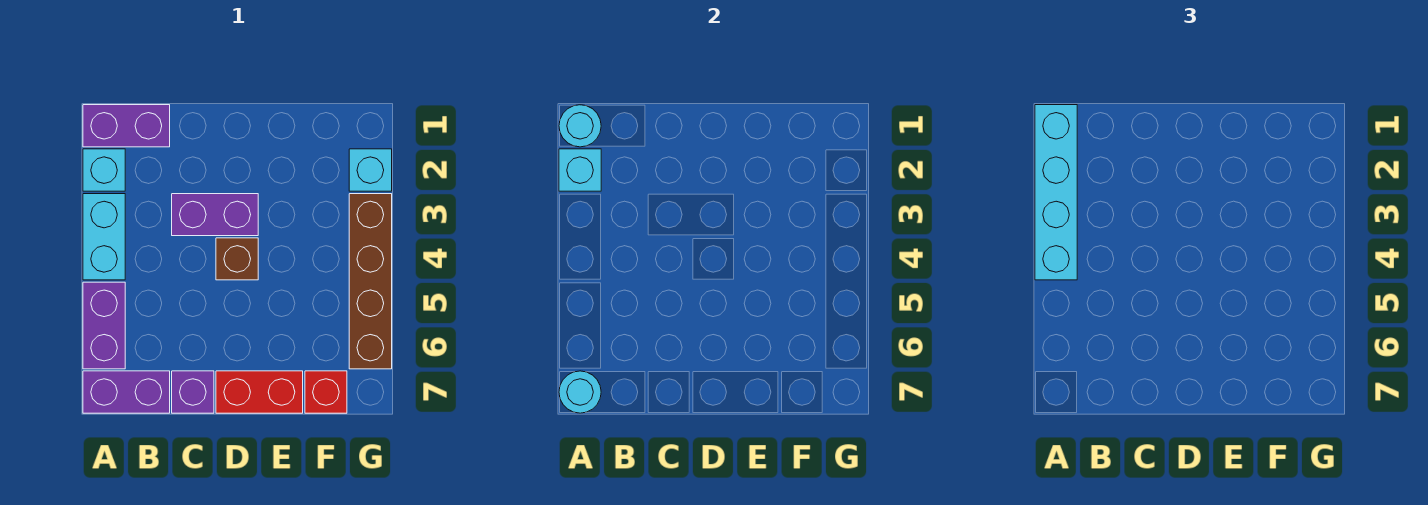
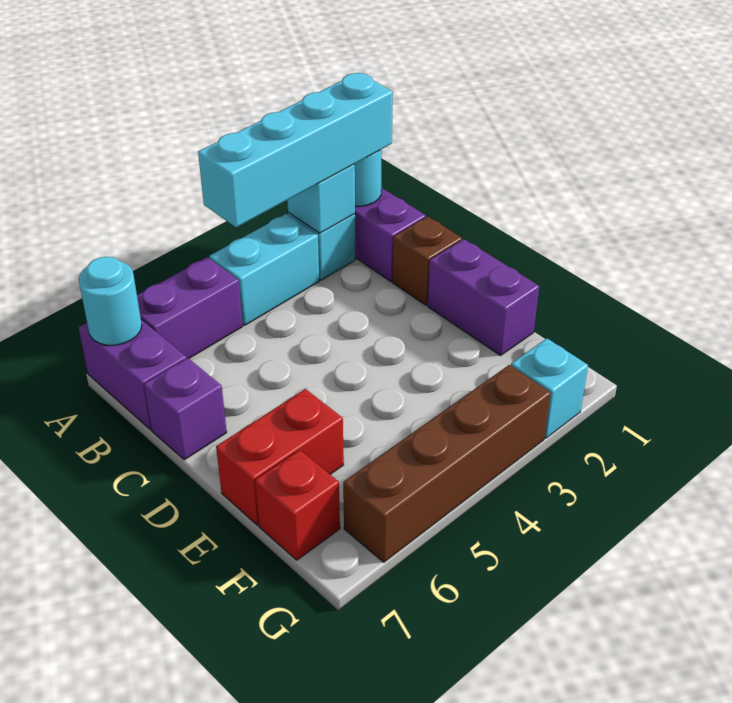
purple 1x2 brick [172,194,258,236] -> purple 1x2 brick moved to [428,239,539,356]
brown 1x1 brick [216,238,258,280] -> brown 1x1 brick moved to [392,216,462,305]
red 1x2 brick [216,371,303,413] -> red 1x2 brick turned to [216,389,344,525]

